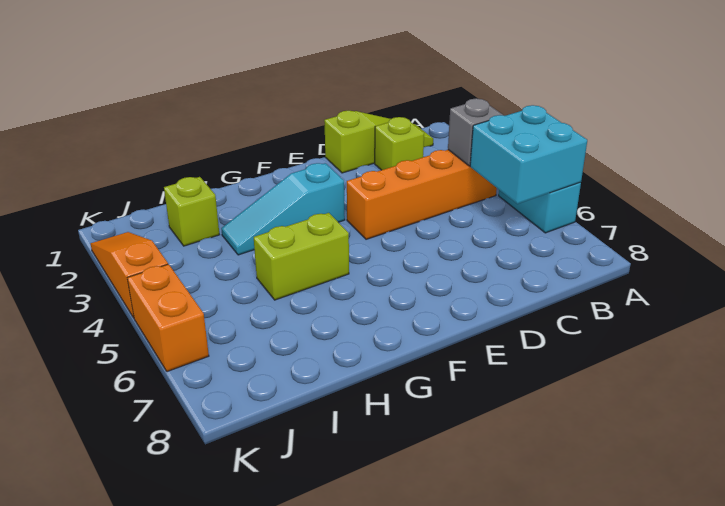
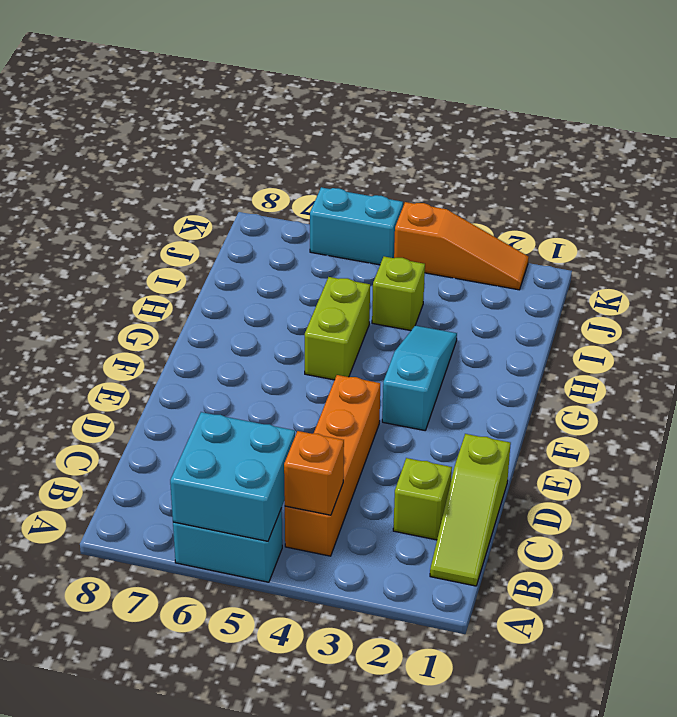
grey 1x1 brick [448,98,503,166] -> orange 1x1 brick [284,431,344,515]
lime 1x1 brick [164,177,219,246] -> lime 1x1 brick moved to [372,256,425,331]
orange 1x2 brick [127,264,209,372] -> cyan 1x2 brick [310,187,403,265]

